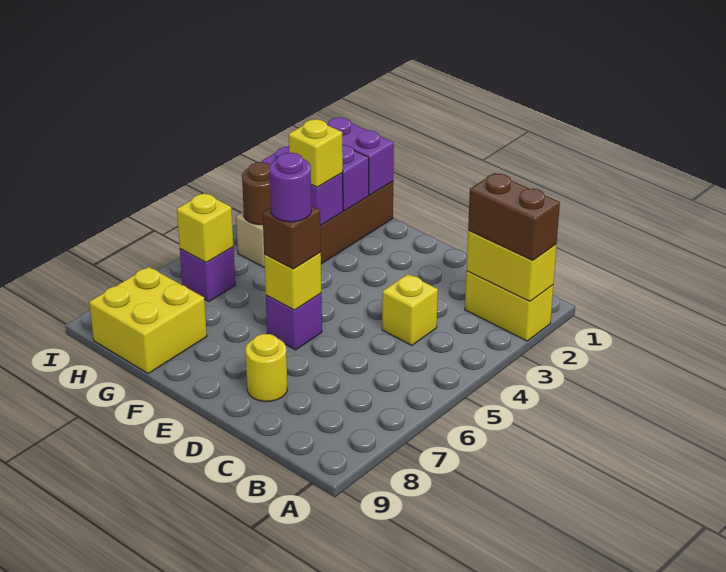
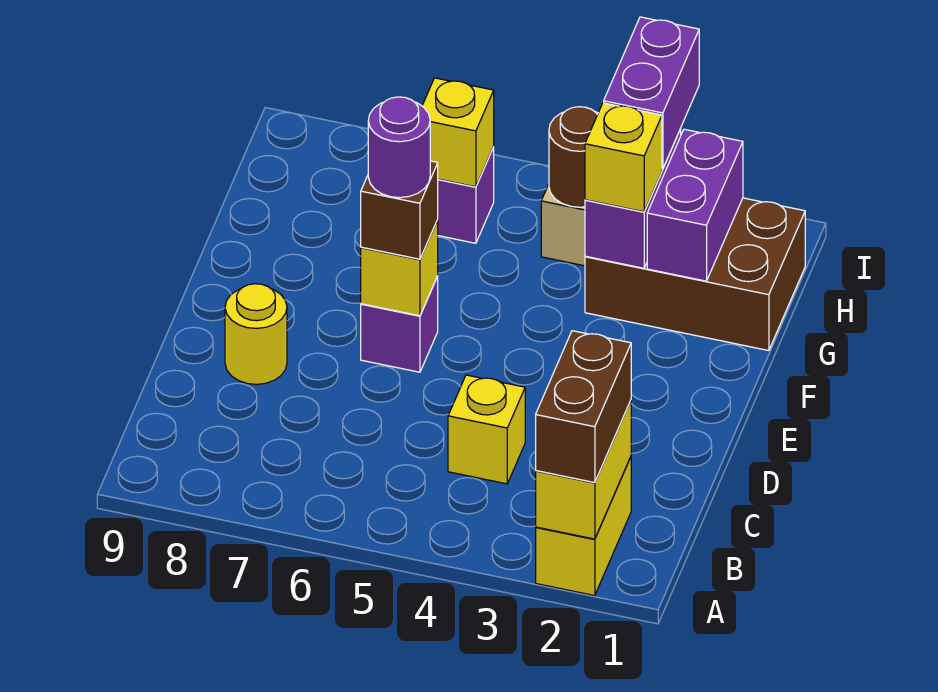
purple 1x2 brick [327,118,394,195] -> purple 1x2 brick moved to [604,17,699,169]
yellow 2x2 brick [89,267,207,374] -> none

